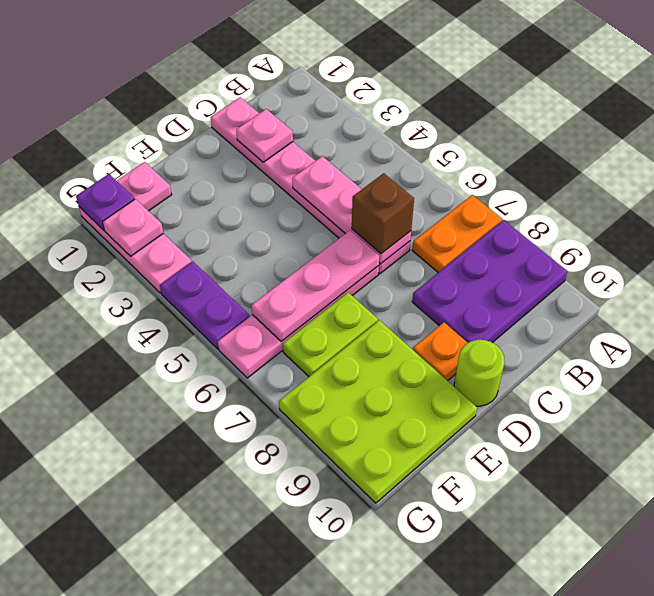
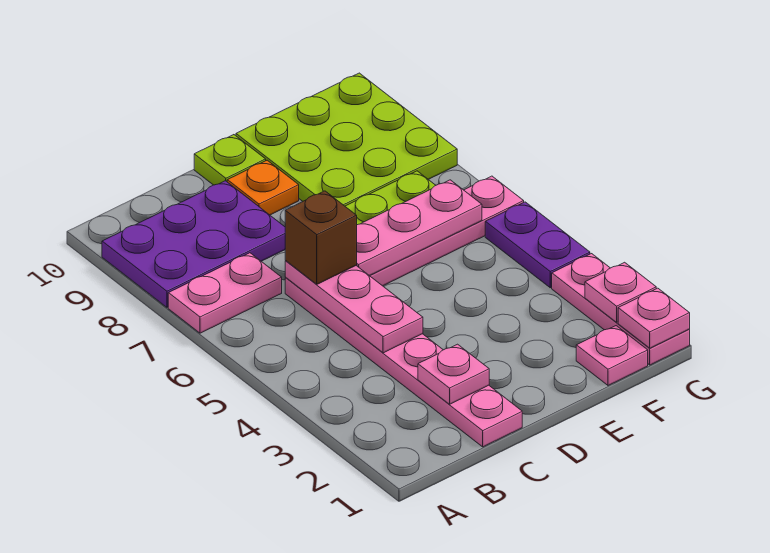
orange 1x2 plate [412,195,502,273] -> pink 1x2 plate [168,253,282,333]
lime 1x1 round brick [454,340,505,406] -> lime 1x1 plate [194,135,266,185]
purple 1x1 plate [76,174,134,230] -> pink 1x1 plate [618,288,690,348]

